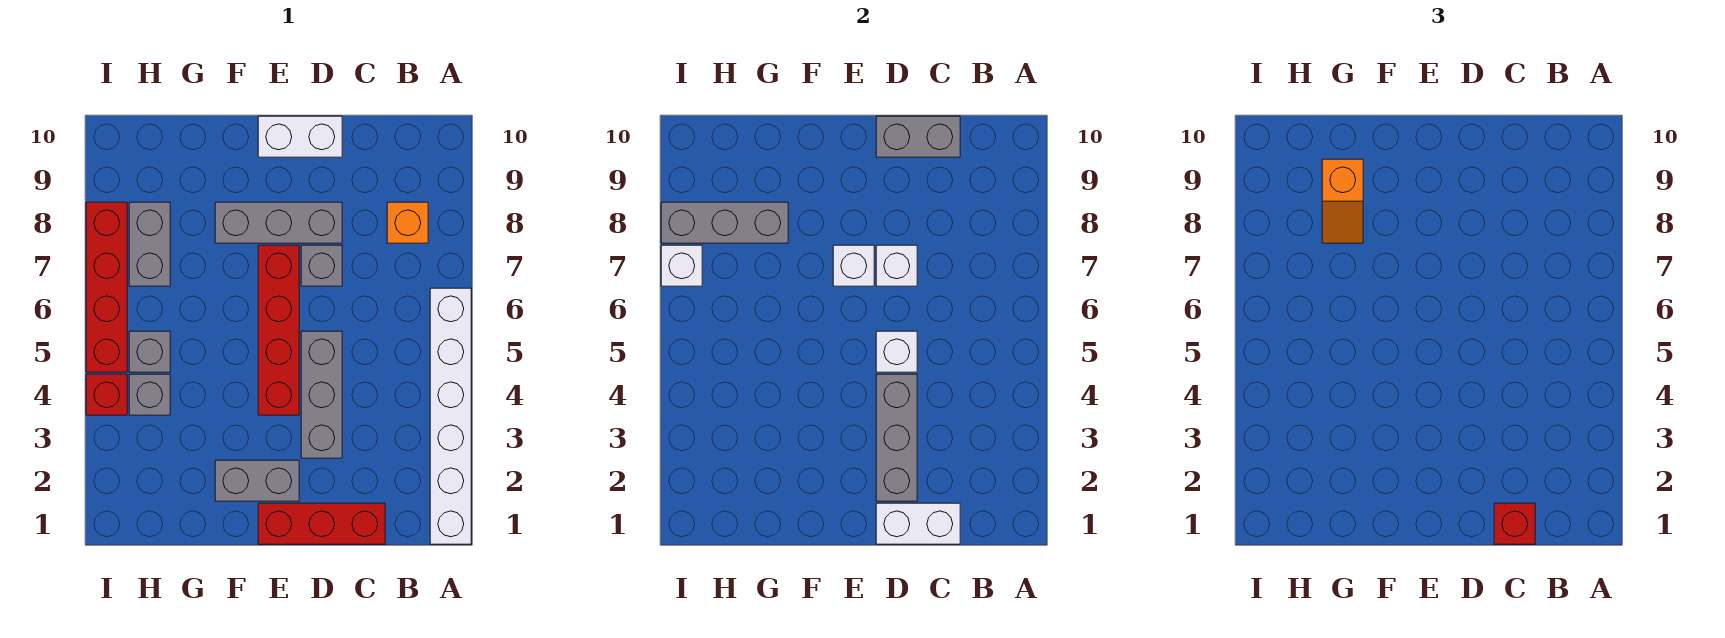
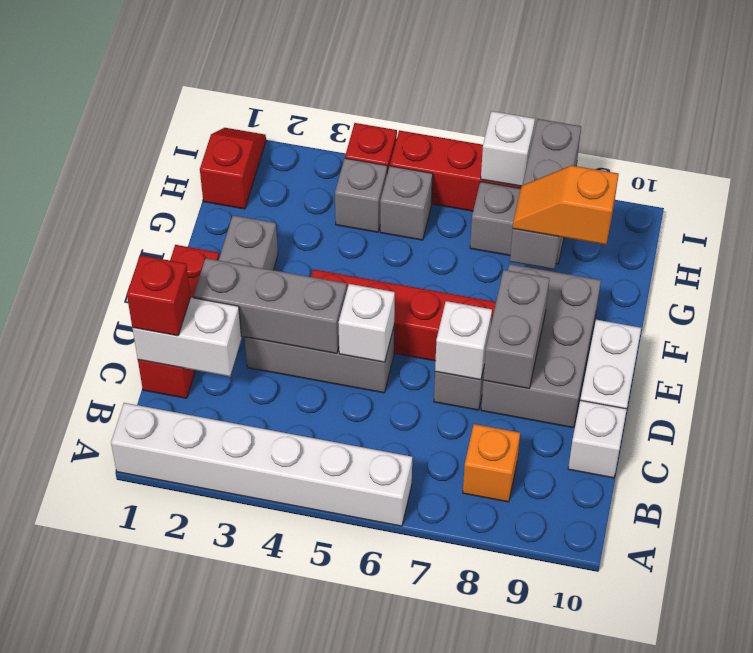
white 1x2 brick [876,503,960,544] -> white 1x2 brick turned to [133,297,242,376]
grey 1x2 brick [876,116,960,157] -> grey 1x2 brick moved to [483,270,549,389]
grey 1x3 brick [215,202,342,243] -> grey 2x3 brick [481,264,601,428]
white 1x1 brick [833,245,874,286] -> white 1x1 brick moved to [568,400,627,478]
none -> red 1x2 slope [200,128,266,209]

